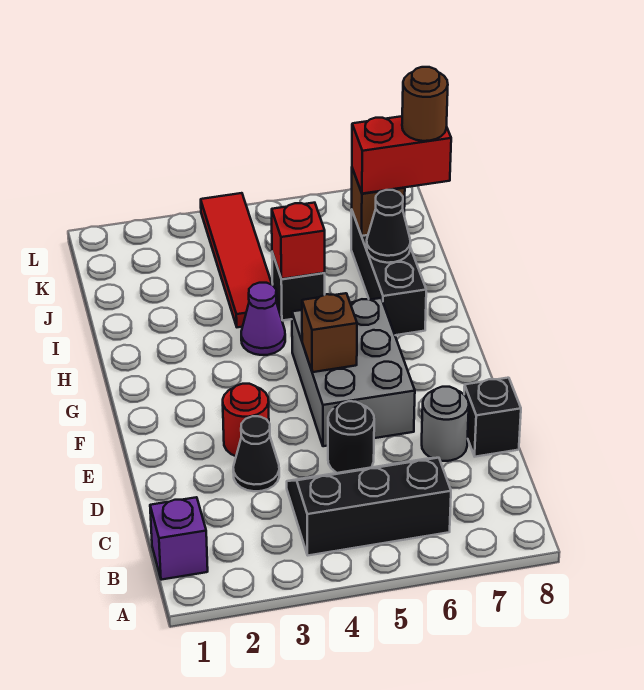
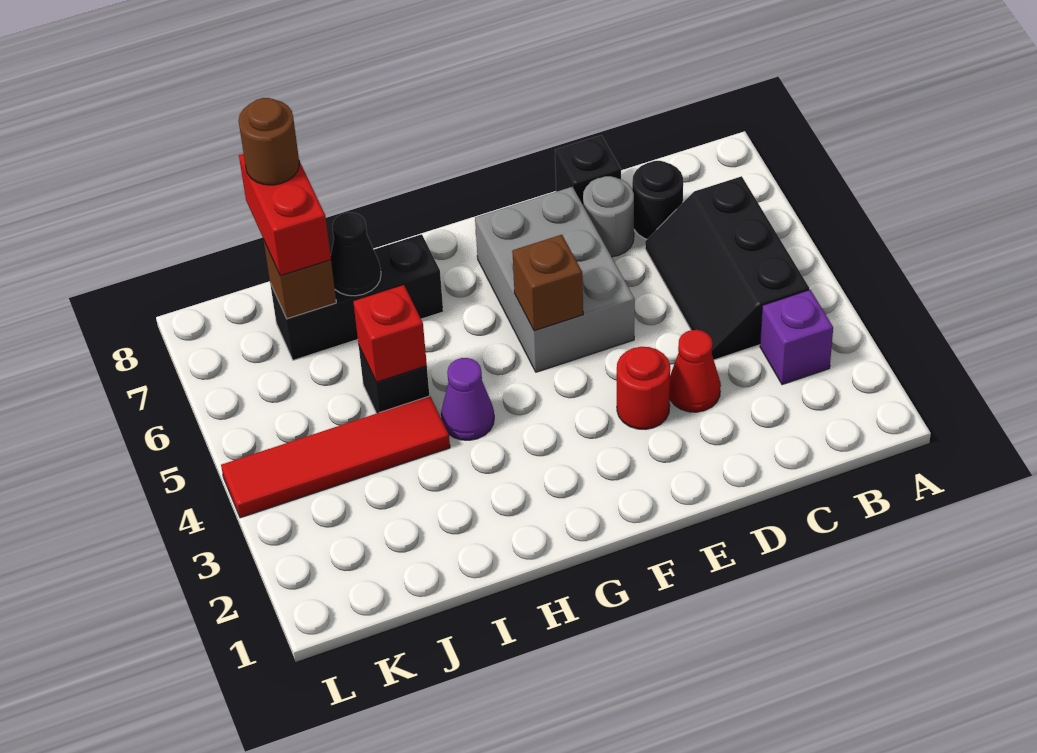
purple 1x1 brick [150,497,208,580] -> purple 1x1 brick moved to [760,290,833,385]
black 1x1 cone [233,416,279,491] -> red 1x1 cone [670,330,721,412]
black 1x1 round brick [328,401,374,473] -> black 1x1 round brick moved to [632,161,683,239]
grey 2x3 brick [292,298,415,446] -> grey 2x3 brick turned to [475,187,635,372]

